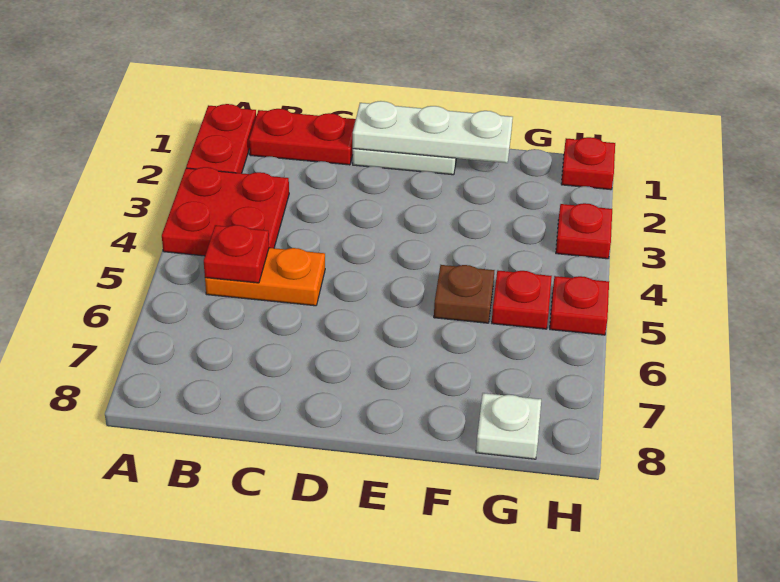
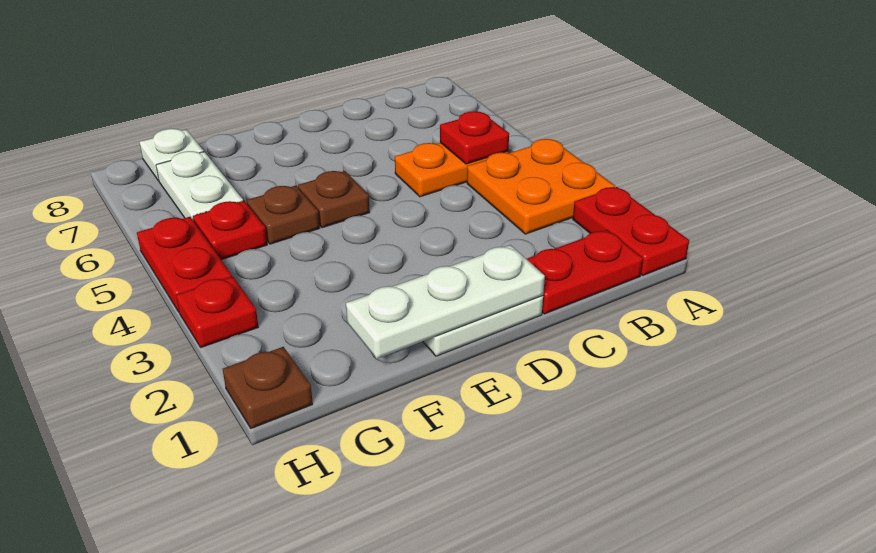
red 2x2 plate [162,167,289,256] -> orange 2x2 plate [467,139,615,234]
none -> brown 1x1 plate [298,171,370,228]
none -> white 1x2 plate [156,151,243,221]
red 1x1 plate [561,137,615,190] -> brown 1x1 plate [223,347,313,429]
red 1x1 plate [550,276,609,335] -> red 1x2 plate [137,217,232,312]

